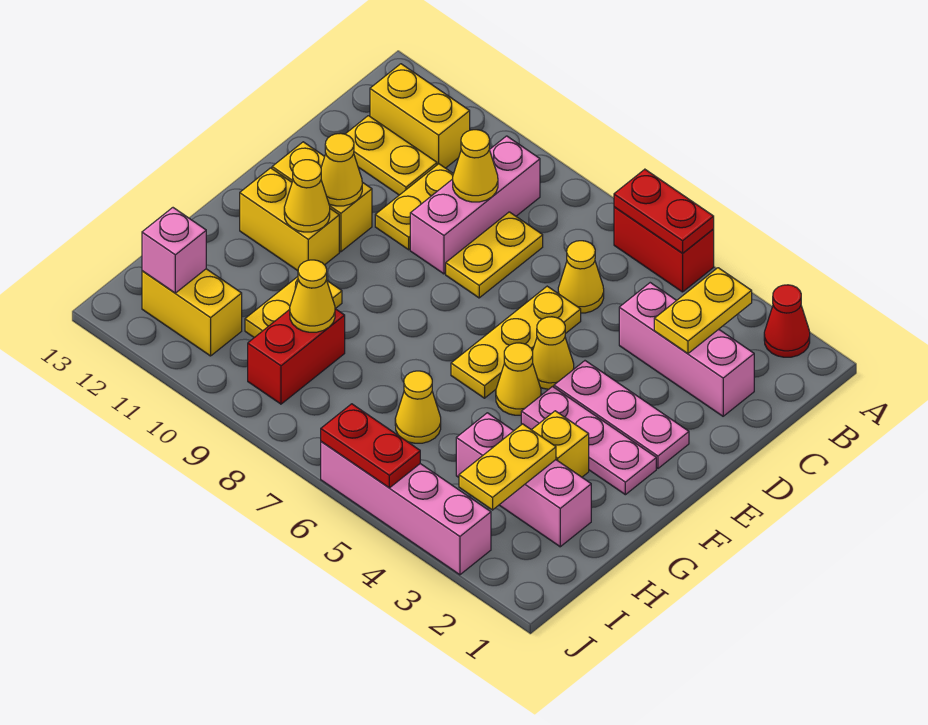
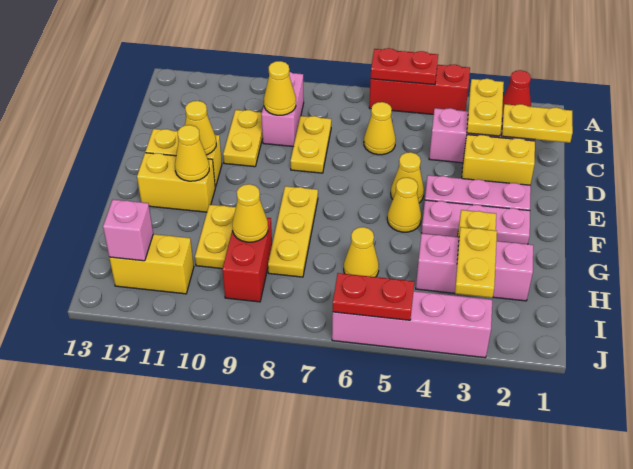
red 1x2 brick [614,207,714,292] -> red 1x3 brick [369,64,470,114]
pink 1x3 brick [410,136,540,274] -> pink 1x2 brick [261,72,304,147]
yellow 1x2 brick [370,64,470,168] -> yellow 1x2 brick moved to [462,135,535,185]
yellow 1x2 plate [346,116,437,195] -> yellow 1x2 plate moved to [502,104,573,143]
yellow 1x3 plate [451,286,581,398] -> yellow 1x3 plate moved to [268,186,318,277]

